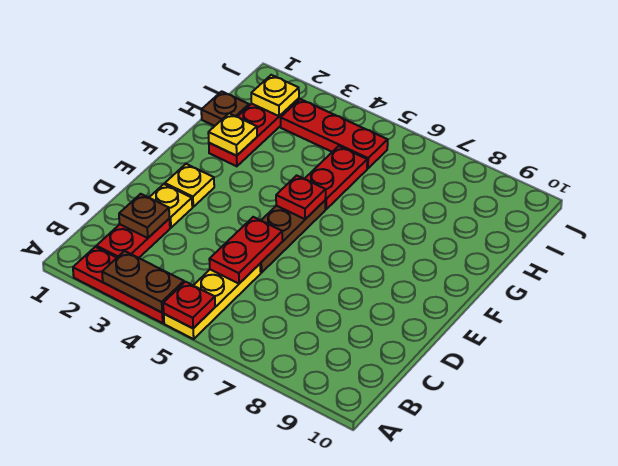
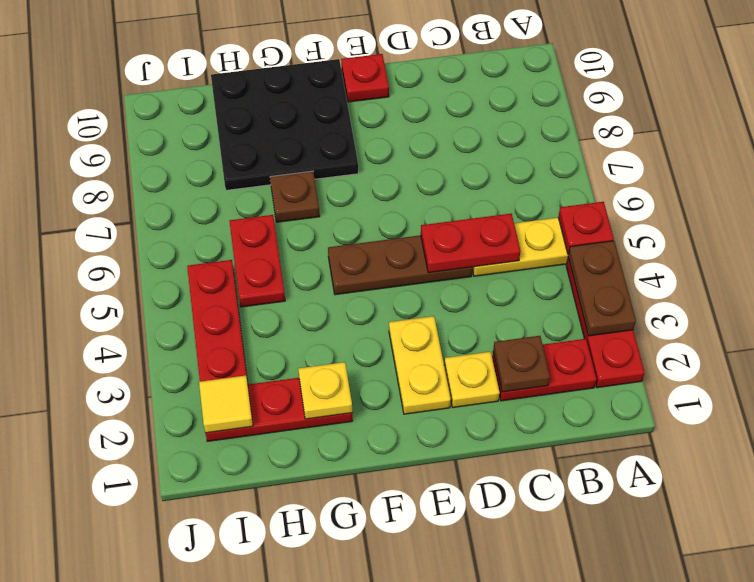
yellow 1x1 plate [165,164,214,207] -> yellow 1x2 plate [389,316,451,414]
red 1x1 plate [276,175,326,219] -> red 1x1 plate moved to [341,54,389,102]
none -> black 3x3 plate [211,59,358,190]
red 1x2 plate [305,146,367,209] -> red 1x2 plate turned to [229,215,285,307]
brown 1x1 plate [201,91,249,126] -> brown 1x1 plate moved to [270,171,320,222]
yellow 1x1 plate [251,75,299,116] -> yellow 1x1 tile [199,375,253,433]

